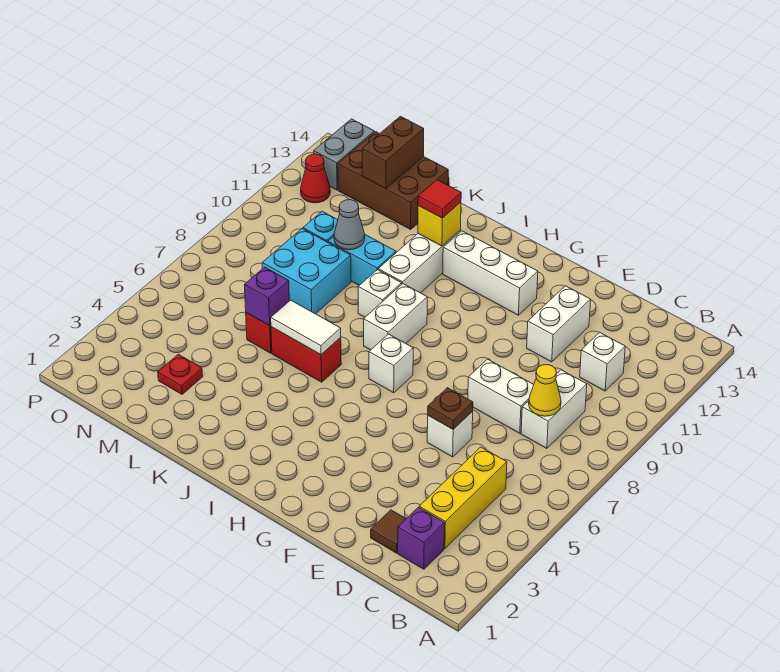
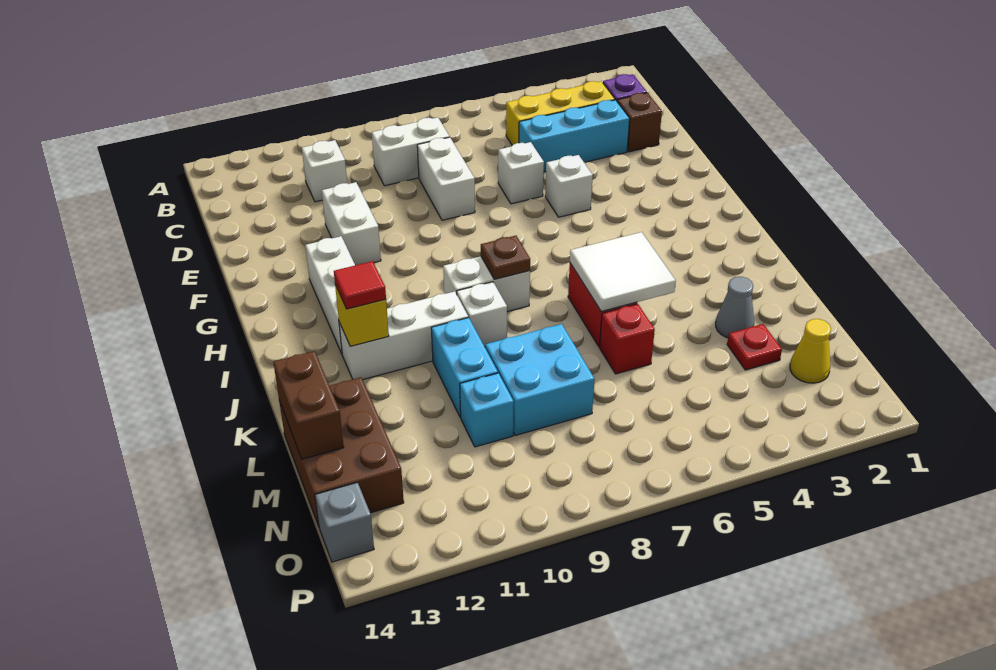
yellow 1x1 cone [529,365,561,416] -> yellow 1x1 cone moved to [790,319,831,383]
brown 1x1 tile [371,510,406,553] -> brown 1x1 brick [617,93,662,152]
none -> cyan 1x3 brick [519,100,630,172]
brown 1x1 plate [428,388,473,429] -> brown 1x1 plate moved to [481,236,530,279]
white 1x2 brick [527,286,591,362] -> white 1x2 brick turned to [322,182,381,265]
white 1x1 brick [369,334,413,393] -> white 1x1 brick moved to [545,155,593,217]
white 1x2 tile [271,300,341,355] -> white 2x2 tile [570,232,676,311]
purple 1x1 brick [244,267,289,326] -> none
grey 1x1 cone [334,200,365,250] -> grey 1x1 cone moved to [716,277,754,338]
brown 1x2 brick [362,116,424,189] -> brown 1x2 brick turned to [273,351,344,459]
red 1x1 cone [301,154,330,203] -> none
grey 1x2 brick [314,119,375,190] -> grey 1x1 brick [315,482,374,562]

